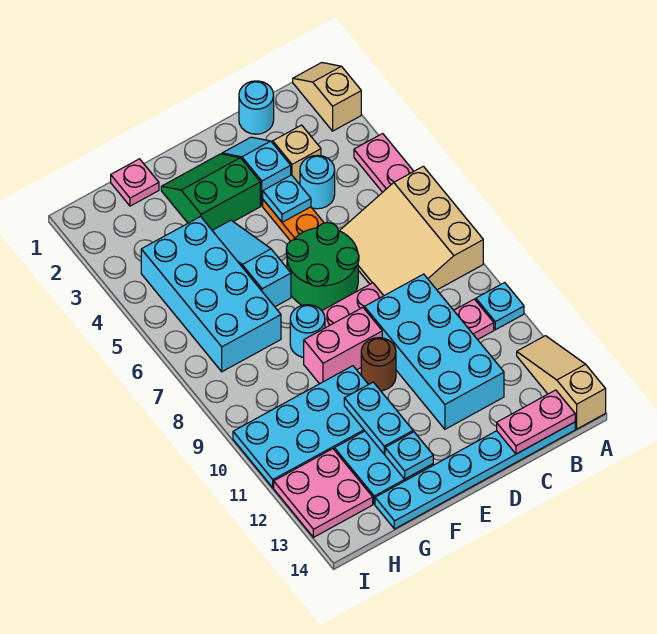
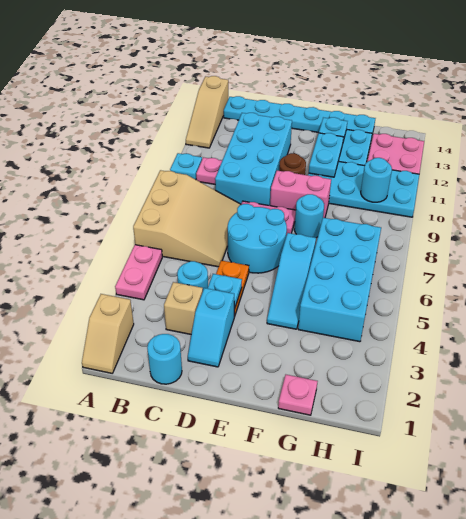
pink 1x2 plate [497,390,575,454] -> none
green 2x2 round brick [286,223,359,310] -> cyan 2x2 round brick [228,204,287,273]
green 2x2 slope [161,154,260,230] -> none
none -> cyan 1x1 round brick [361,158,392,202]

